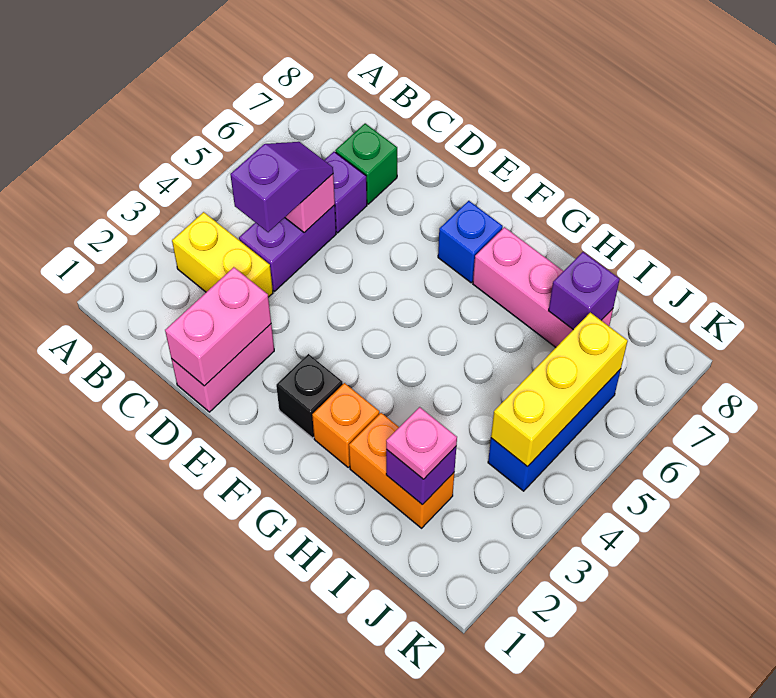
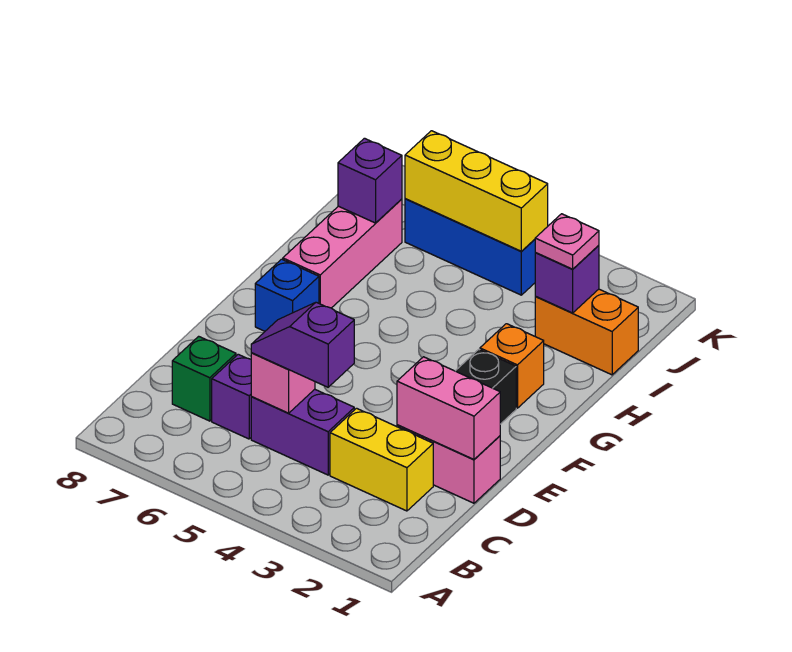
yellow 1x2 brick [172,212,273,297] -> yellow 1x2 brick turned to [330,408,433,511]
orange 1x2 brick [349,413,454,528] -> orange 1x2 brick turned to [535,289,638,375]

